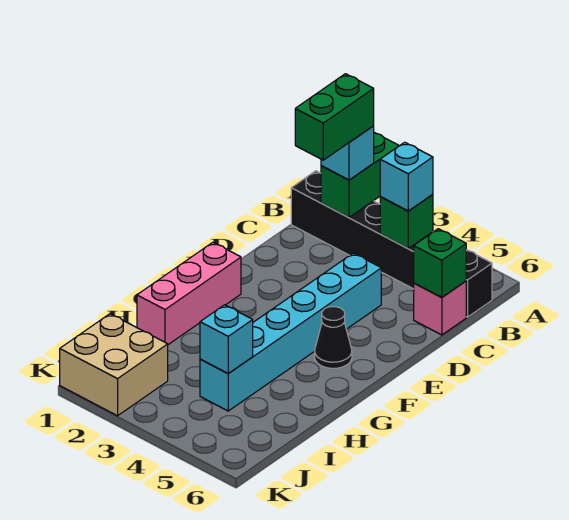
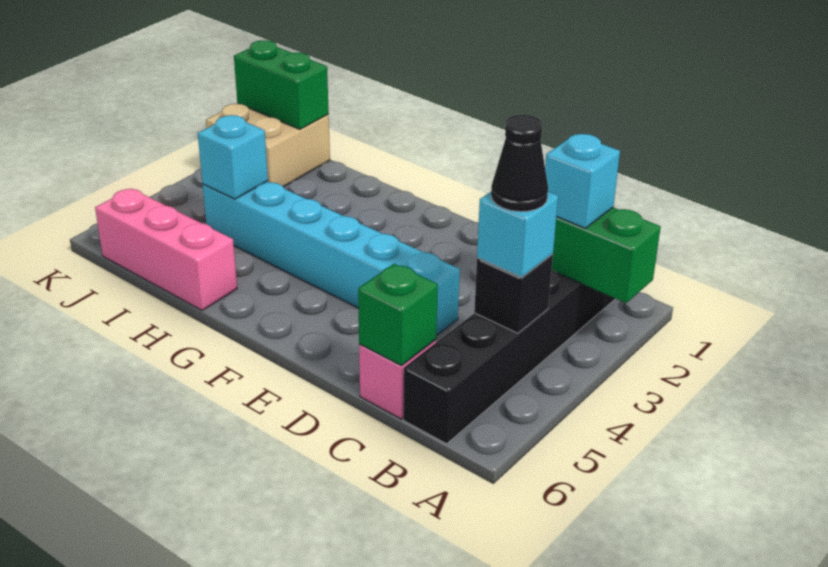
green 1x2 brick [295,74,374,160] -> green 1x2 brick moved to [234,40,329,129]
green 1x1 brick [380,194,433,248] -> black 1x1 brick [474,254,553,333]
pink 1x3 brick [137,242,241,345] -> pink 1x3 brick moved to [95,188,237,310]
black 1x1 cone [315,307,352,369] -> black 1x1 cone moved to [491,115,548,212]

